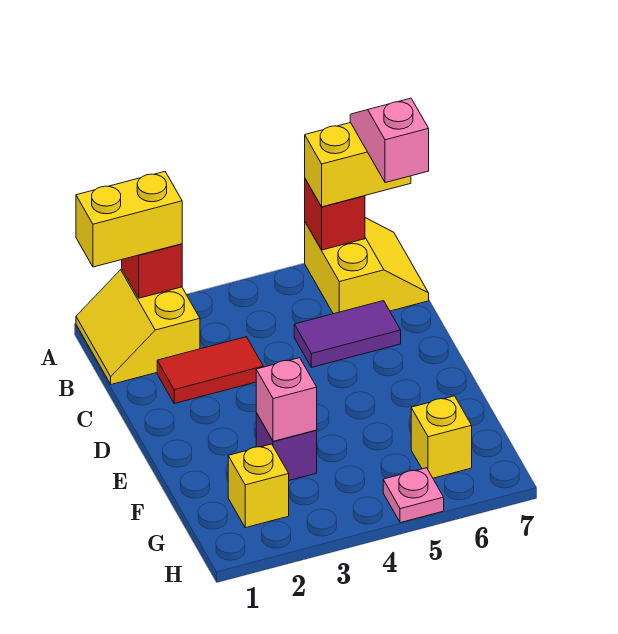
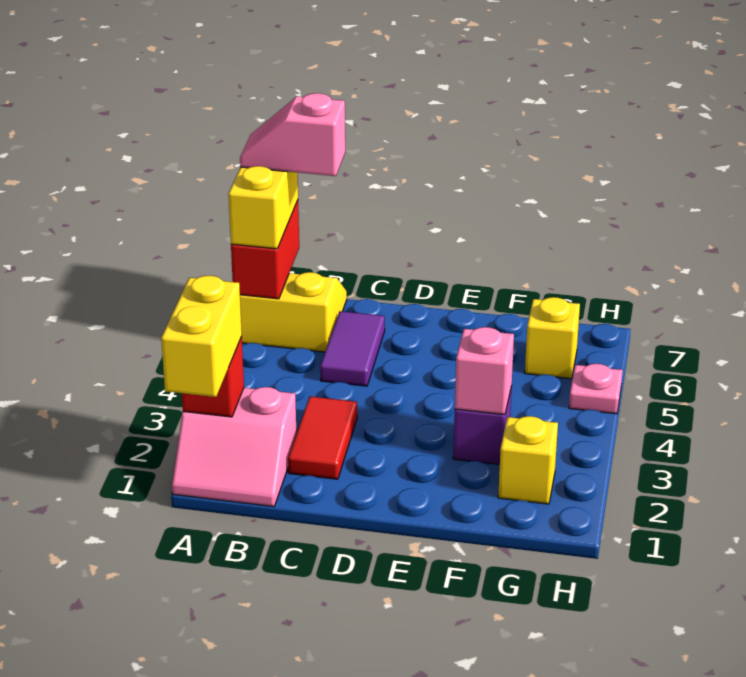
yellow 2x2 slope [76,269,200,384] -> pink 2x2 slope [172,387,296,507]
red 1x1 brick [305,179,365,250] -> red 1x2 brick [231,200,299,299]

